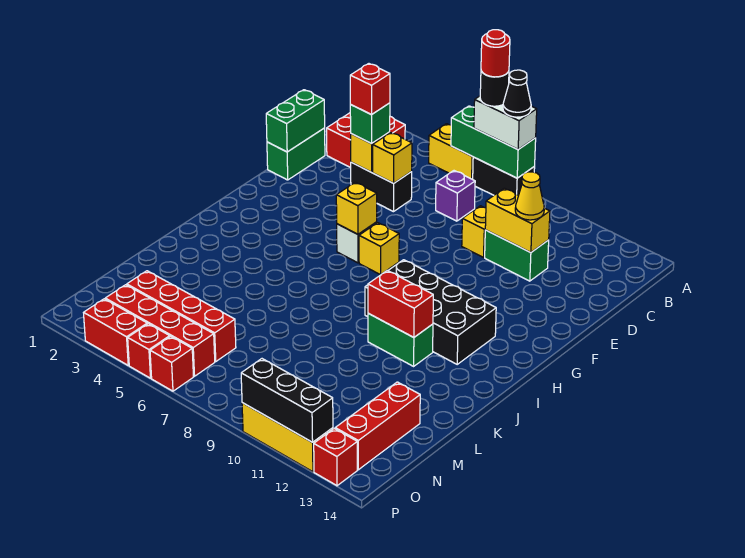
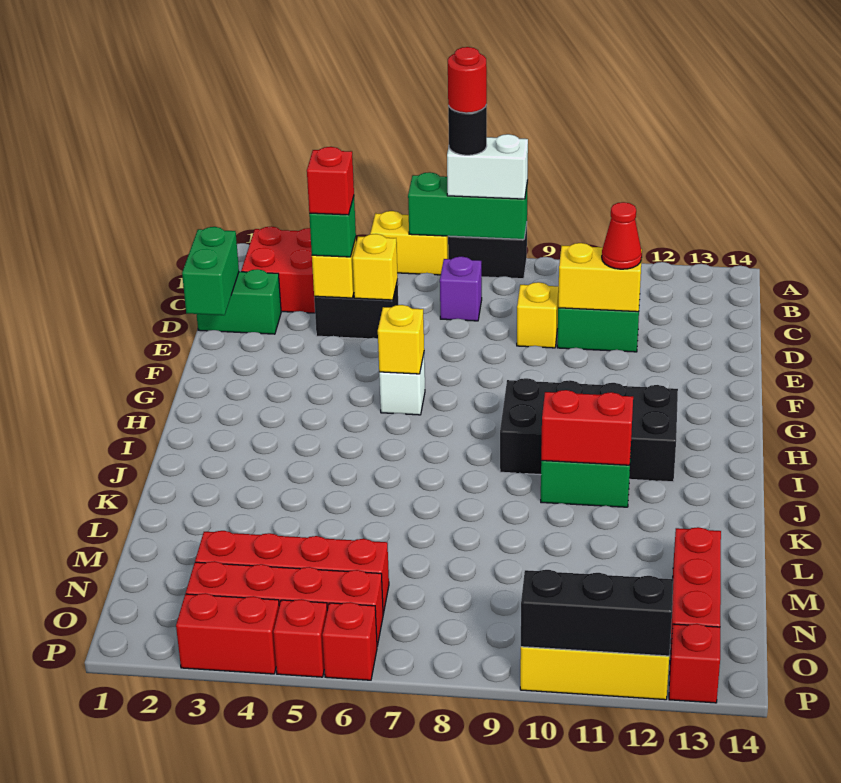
black 1x1 cone [503,70,531,117] -> none
green 1x2 brick [267,128,325,180] -> green 1x2 brick turned to [197,269,281,334]
yellow 1x1 cone [515,172,544,220] -> red 1x1 cone [602,202,642,269]
yellow 1x1 brick [359,223,399,275] -> none

